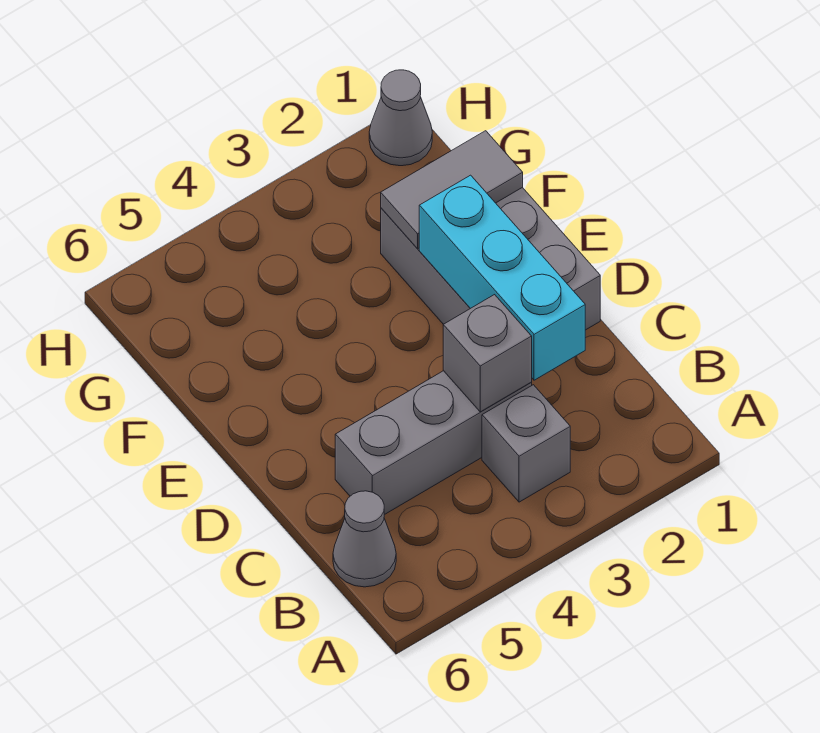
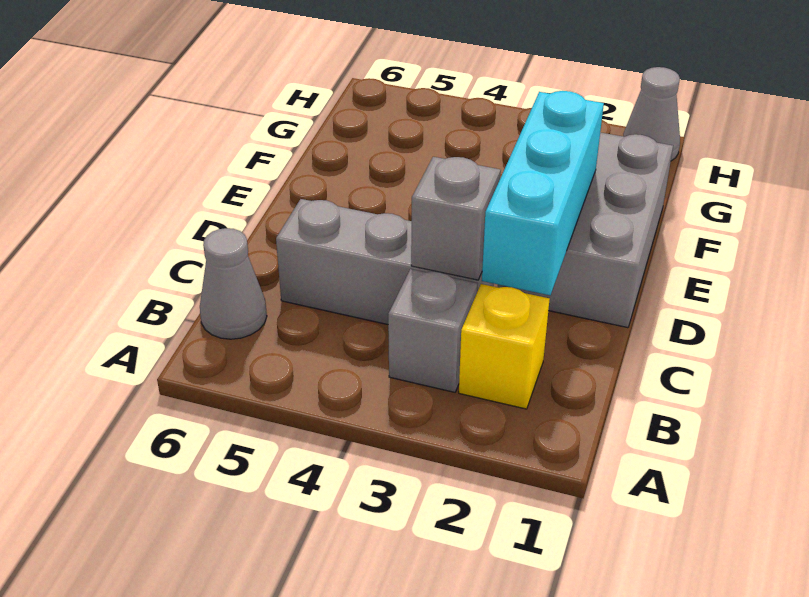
none -> yellow 1x1 brick [459,284,549,409]
grey 1x2 tile [381,131,523,249] -> none

